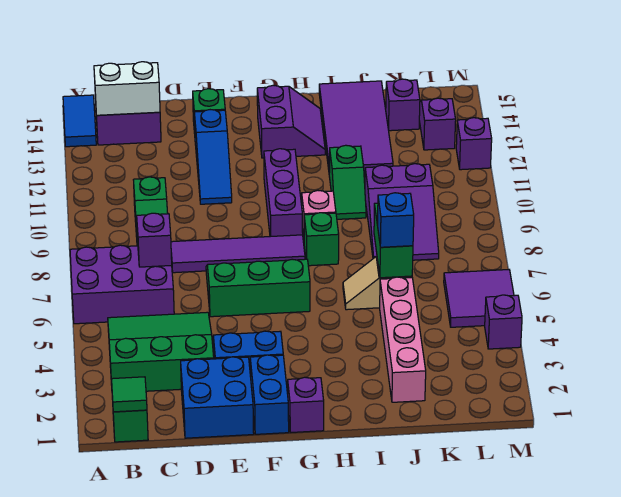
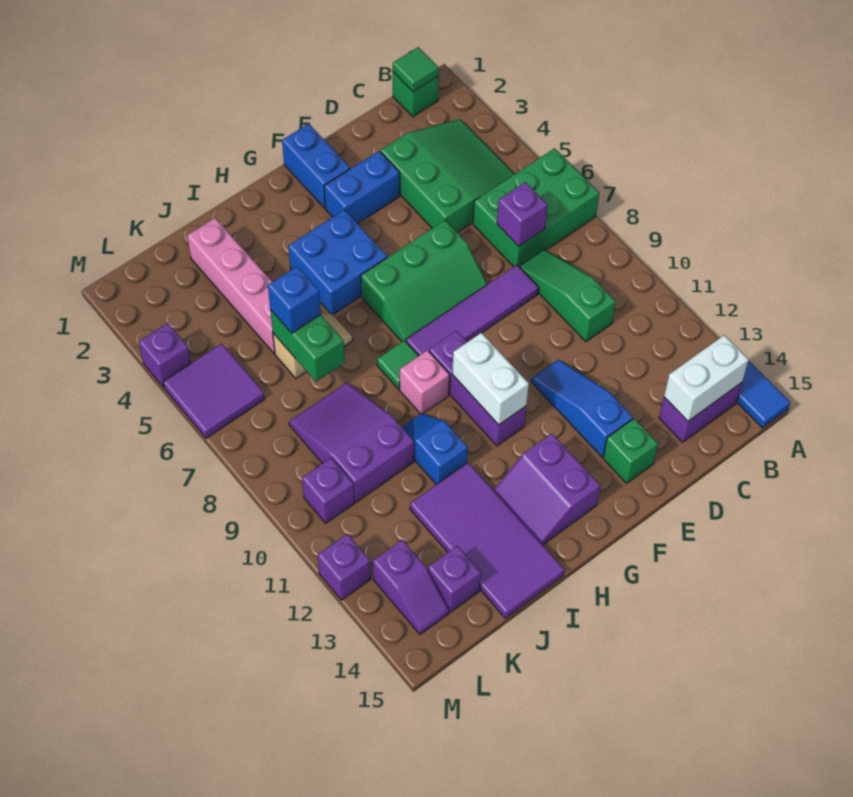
purple 2x3 brick [70,245,174,324] -> green 2x3 brick [473,148,599,267]
green 3x3 slope [108,312,214,391] -> green 3x3 slope turned to [380,119,514,233]
blue 2x2 brick [181,357,254,438] -> blue 2x2 brick moved to [288,210,387,315]
purple 1x1 brick [288,377,324,432] -> purple 1x1 brick moved to [302,458,354,523]
none -> white 1x2 brick [452,333,529,425]
green 1x1 brick [304,213,339,266] -> green 1x1 tile [377,340,419,389]
green 1x2 slope [329,145,366,219] -> blue 1x2 slope [402,413,468,485]

